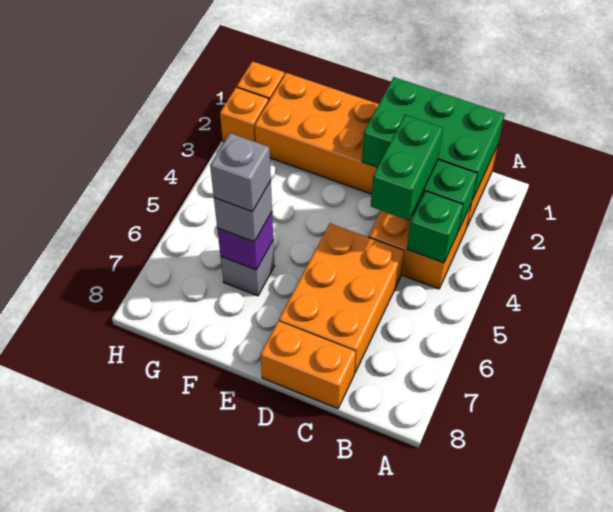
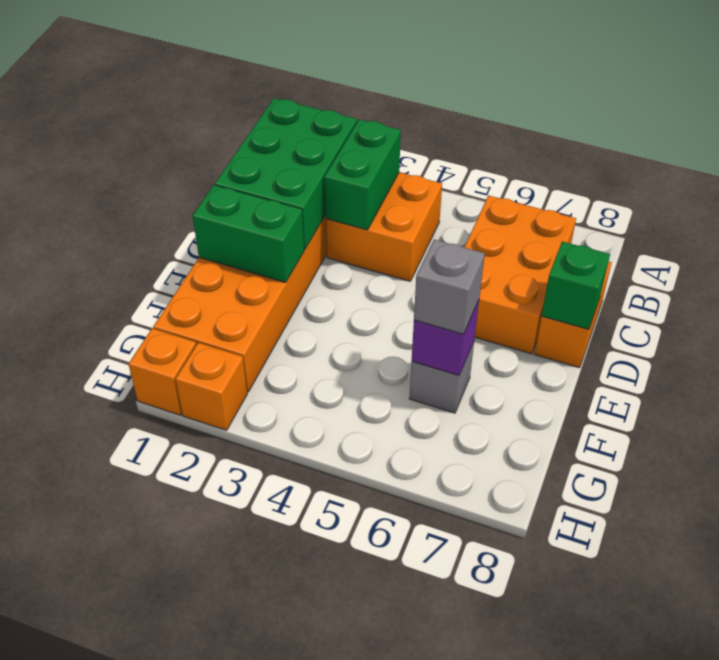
green 1x1 brick [407,191,463,263] -> green 1x1 brick moved to [542,241,610,329]
green 1x2 brick [371,115,443,220] -> green 1x2 brick moved to [193,185,304,282]
orange 2x3 brick [279,223,404,373] -> orange 2x3 brick turned to [464,195,576,354]
grey 1x1 brick [210,133,271,211] -> none

